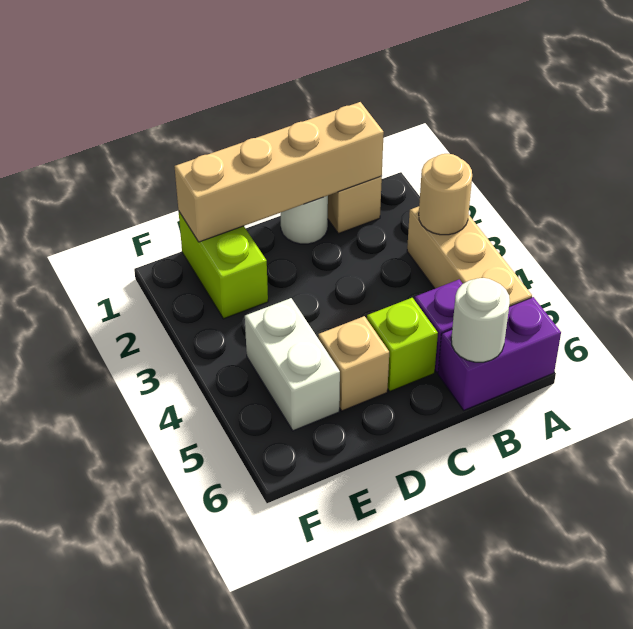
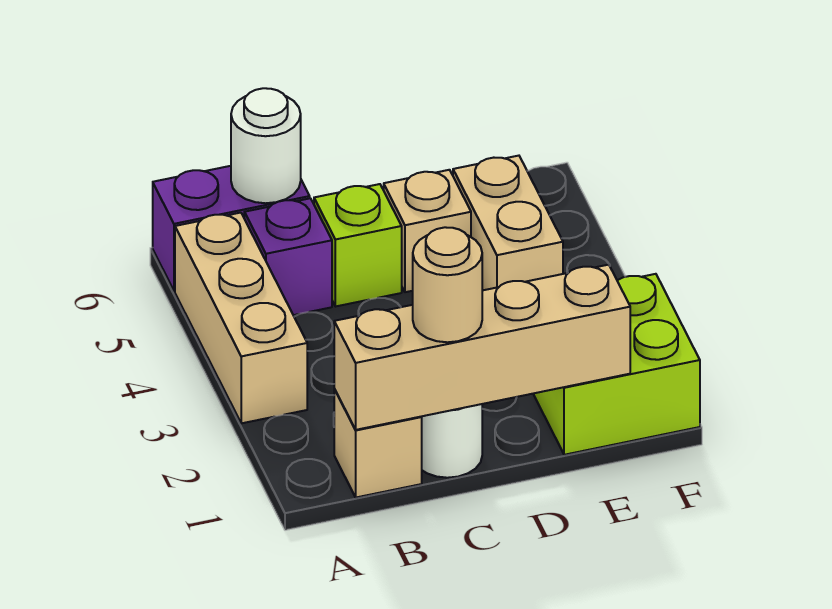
tan 1x1 round brick [419,154,472,235] -> tan 1x1 round brick moved to [413,227,482,342]
lime 1x2 brick [179,212,268,319] -> lime 2x2 brick [533,274,700,455]
white 1x2 brick [245,298,340,431] -> tan 1x2 brick [453,156,563,290]

